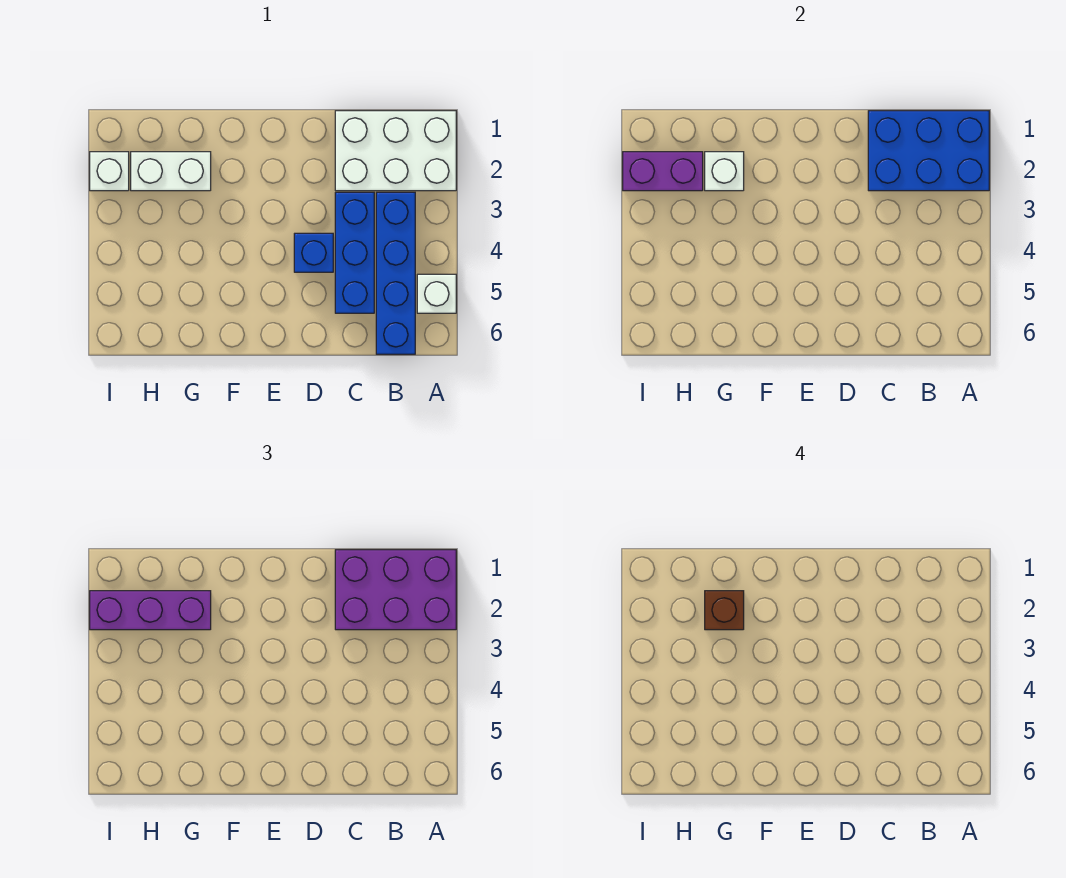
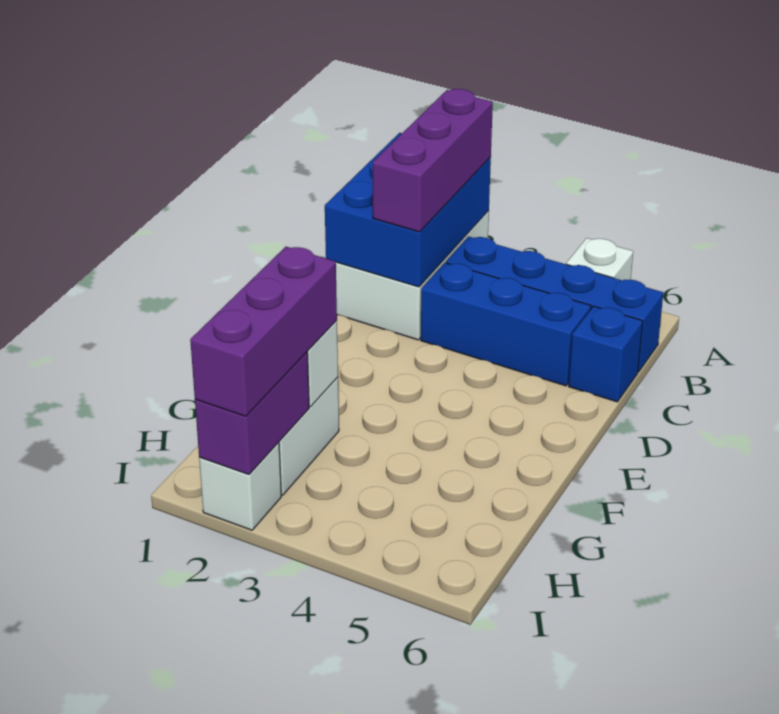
purple 2x3 brick [335,550,456,630] -> purple 1x3 brick [373,89,493,232]
blue 1x1 brick [294,233,333,272] -> blue 1x1 brick moved to [569,306,643,402]
brown 1x1 brick [705,591,744,630] -> none

